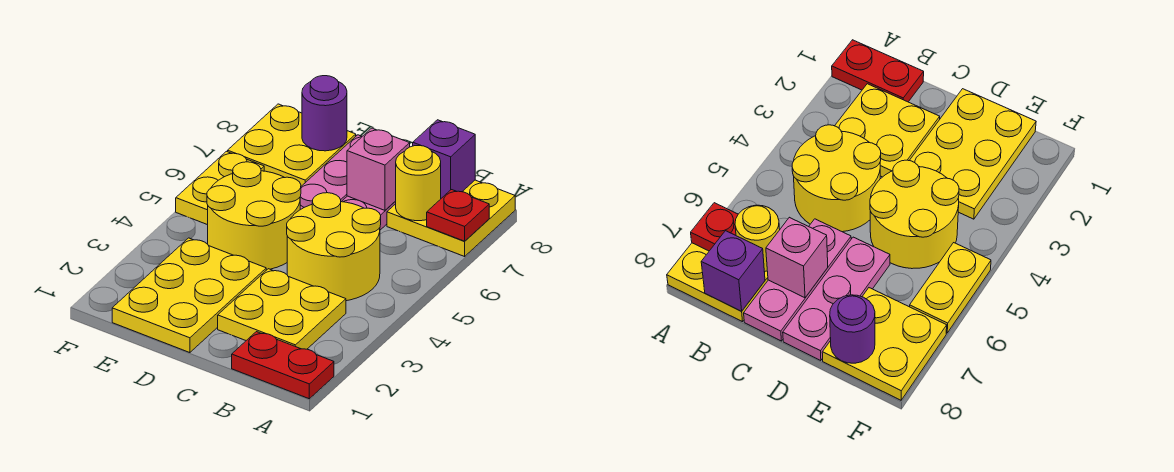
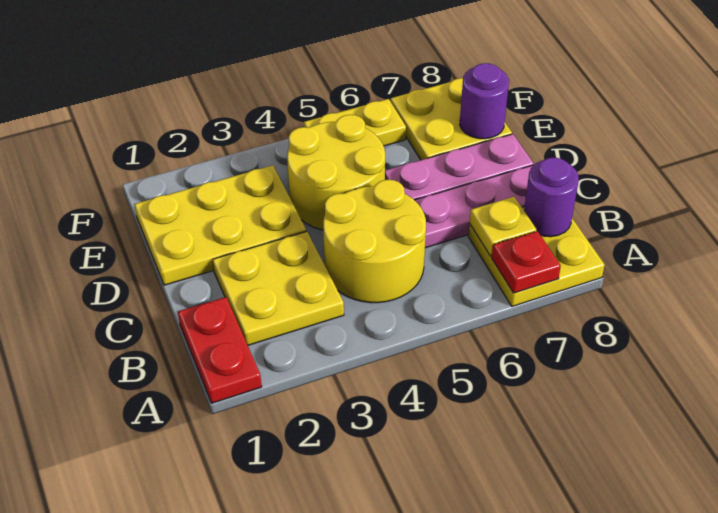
yellow 1x1 round brick [396,146,441,221] -> yellow 1x1 plate [470,197,536,256]
purple 1x1 brick [413,120,475,198] -> purple 1x1 round brick [524,158,579,237]
pink 1x1 brick [347,128,410,210] -> none

